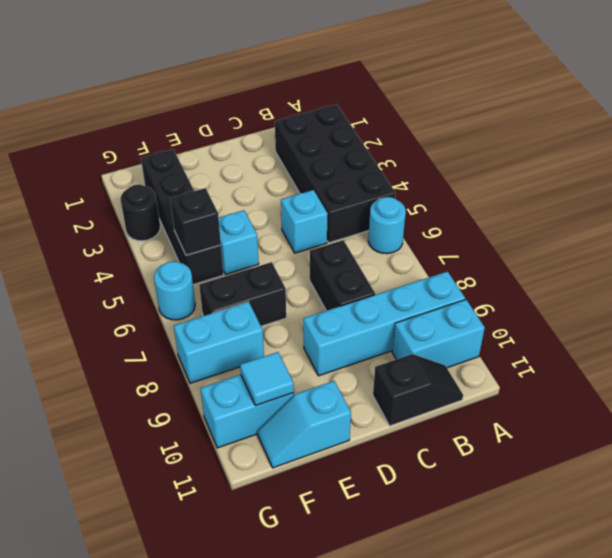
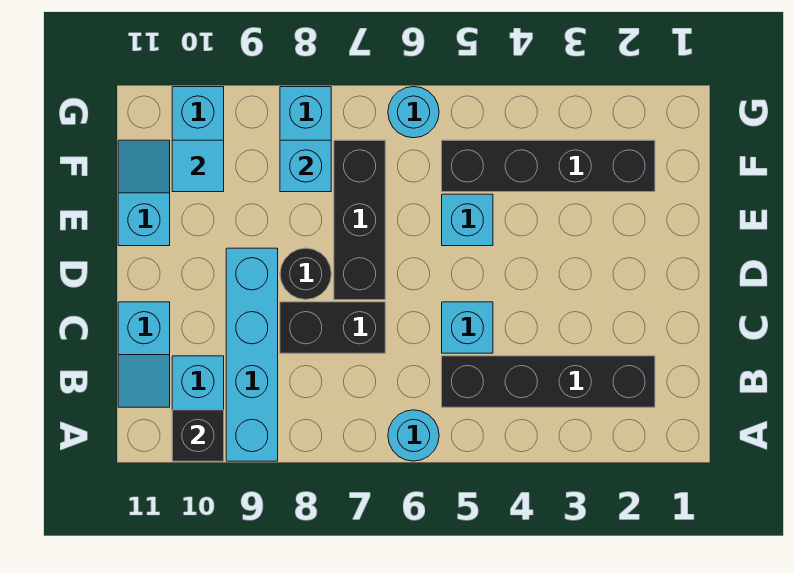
black 2x4 brick [275,104,396,243] -> black 1x4 brick [442,356,655,407]
black 1x2 slope [373,354,463,426] -> cyan 1x2 slope [118,302,170,407]
black 1x2 brick [199,262,286,326] -> black 1x3 brick [334,140,385,300]
black 1x1 brick [170,188,221,255] -> black 1x1 brick moved to [172,410,224,461]
none -> cyan 1x1 brick [280,140,331,192]
black 1x1 round brick [120,185,160,241] -> black 1x1 round brick moved to [280,248,331,299]

